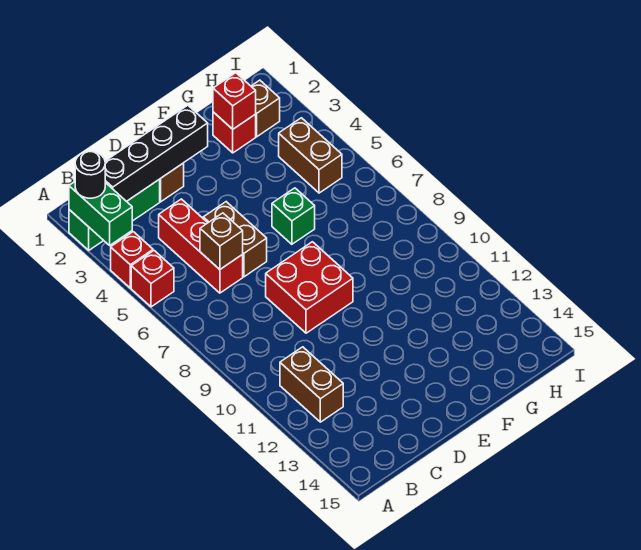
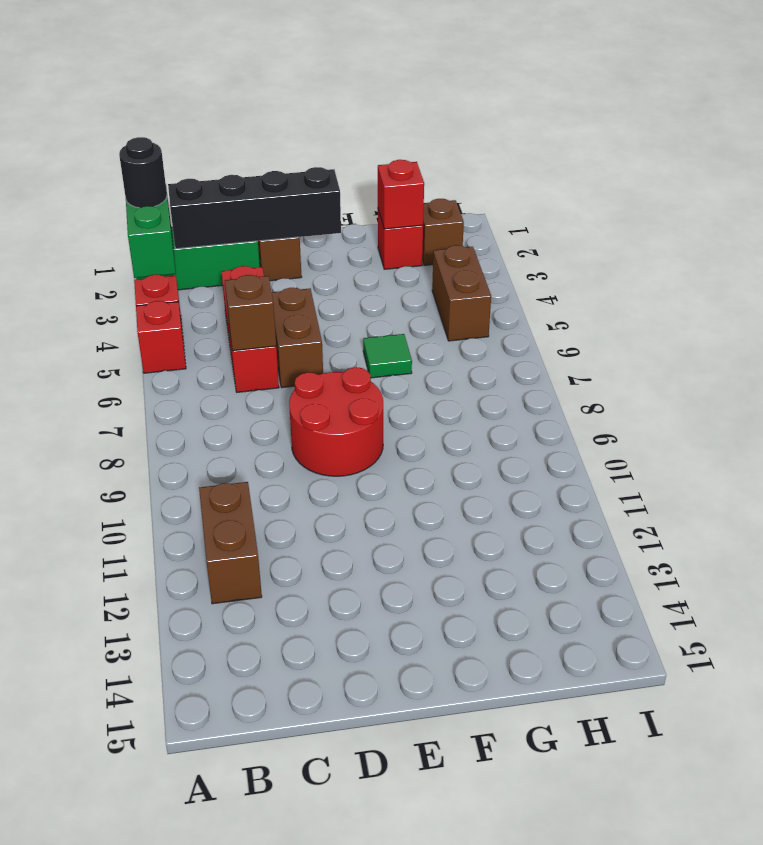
red 2x2 brick [266,242,353,333] -> red 2x2 round brick [289,367,383,476]
green 1x1 brick [272,188,315,244] -> green 1x1 tile [363,334,412,378]

